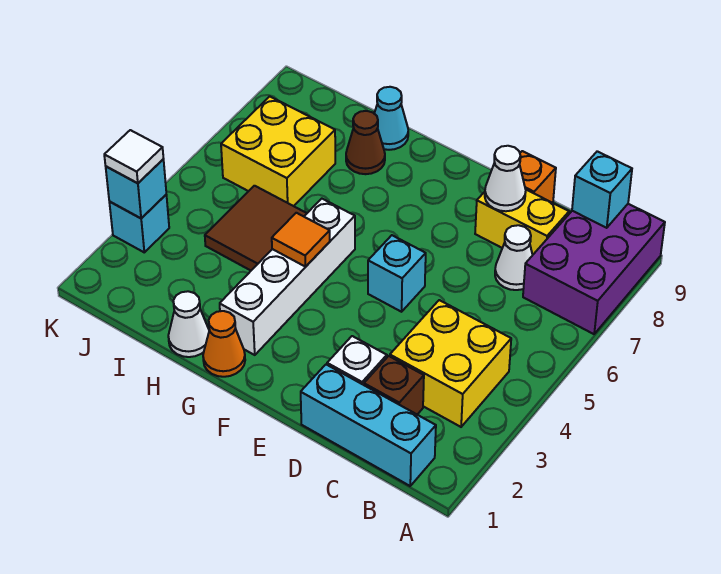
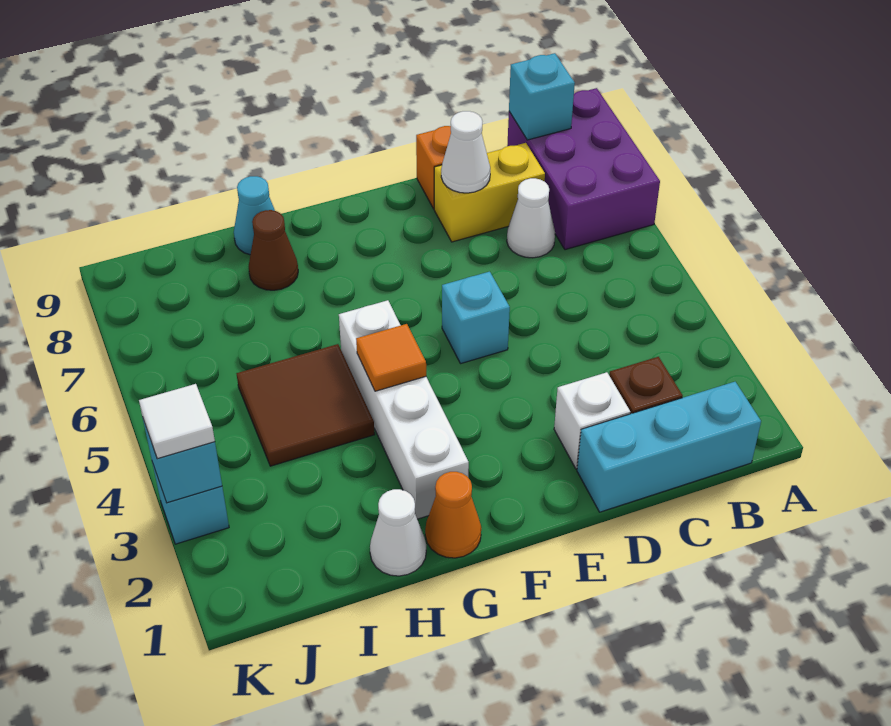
yellow 2x2 brick [390,300,511,427] -> none
yellow 2x2 brick [221,96,335,206] -> none

